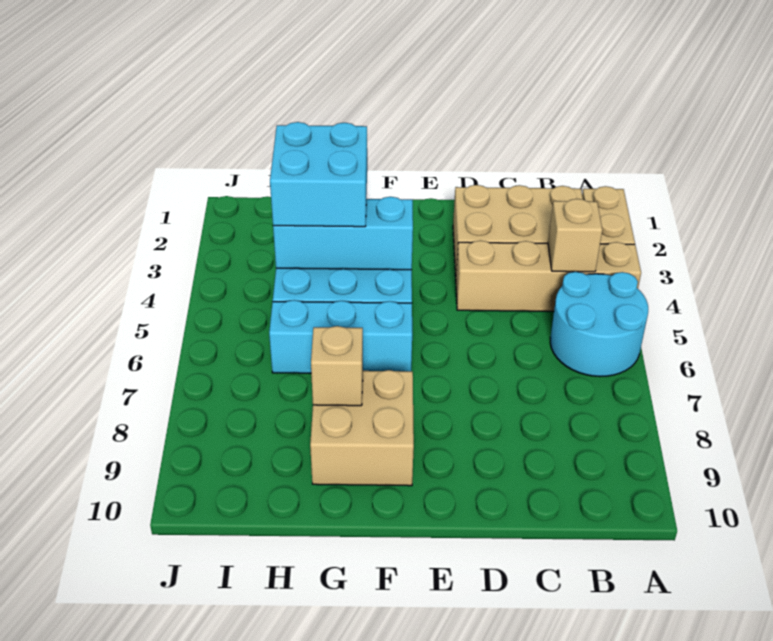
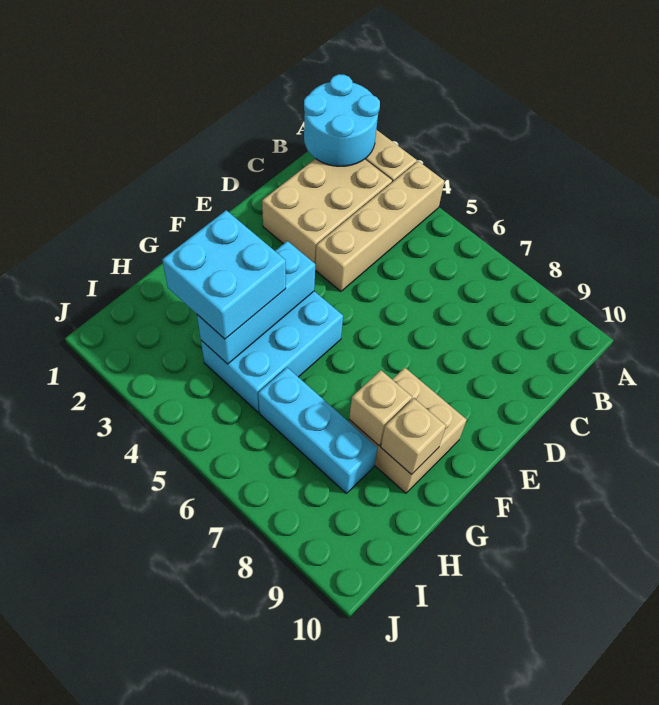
cyan 2x2 round brick [550,272,648,377] -> cyan 2x2 round brick moved to [304,74,380,166]
tan 1x1 brick [548,199,602,272] -> tan 1x1 brick moved to [381,398,446,475]
cyan 1x3 brick [269,300,412,373] -> cyan 1x3 brick turned to [258,368,378,493]

